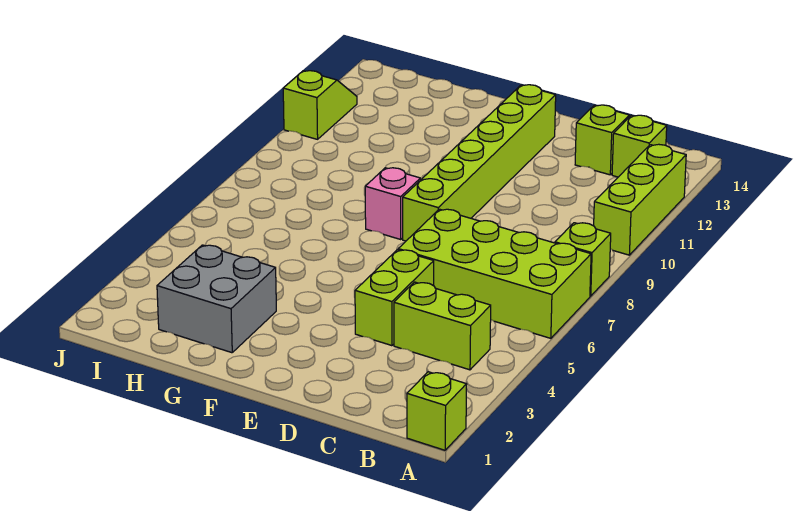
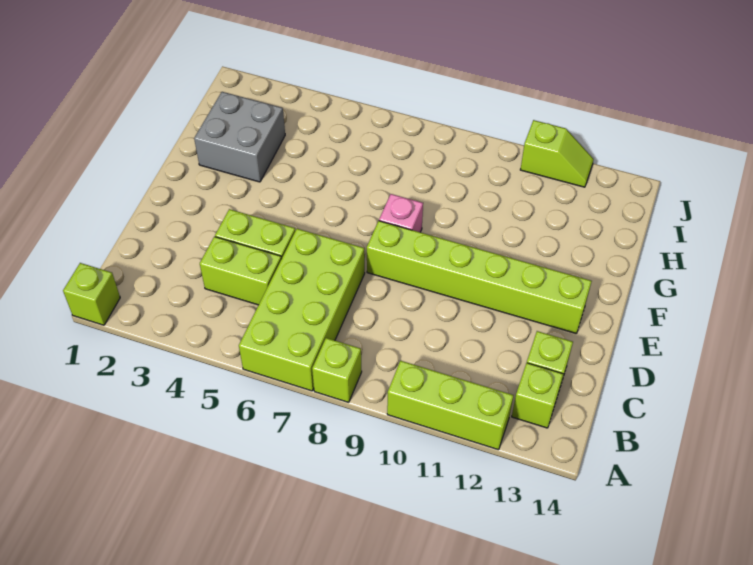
lime 1x2 brick [394,282,491,370] -> lime 1x2 brick turned to [200,237,281,305]

